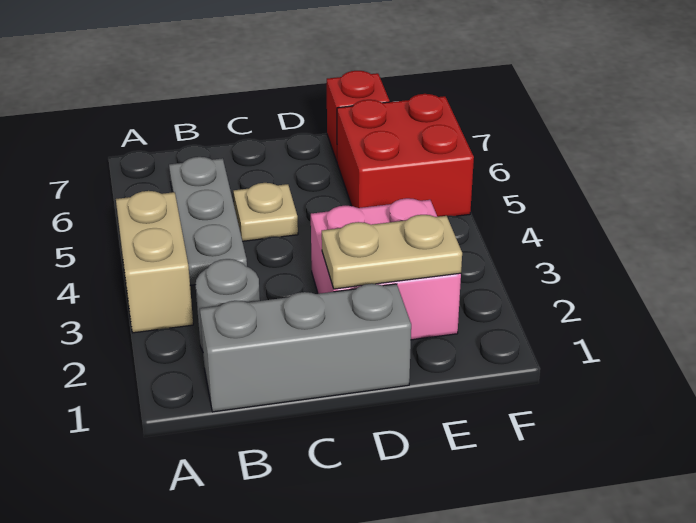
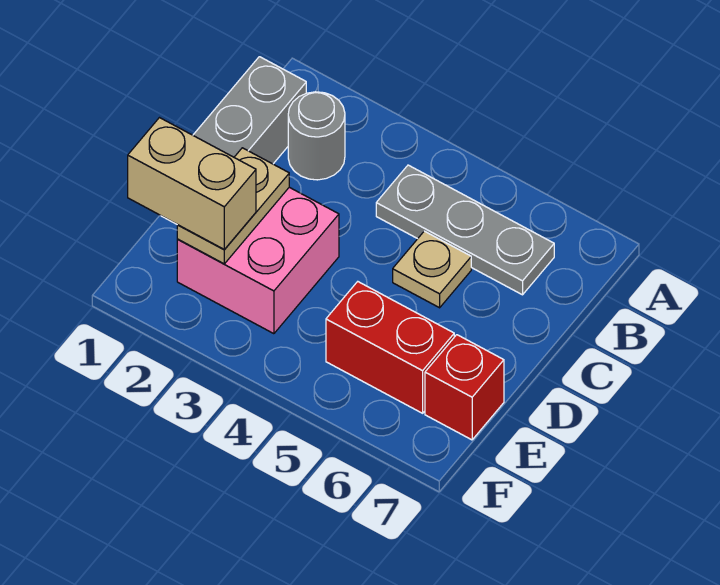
tan 1x2 brick [116,191,193,333] -> tan 1x2 brick moved to [128,118,256,250]
red 2x2 brick [337,94,474,217] -> red 1x2 brick [326,282,454,413]

